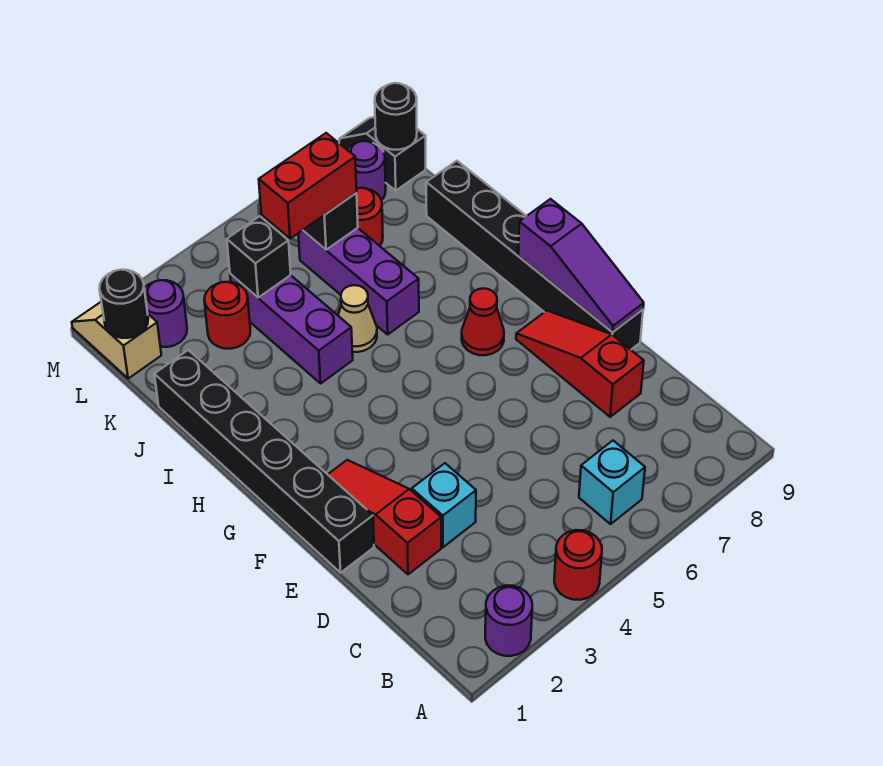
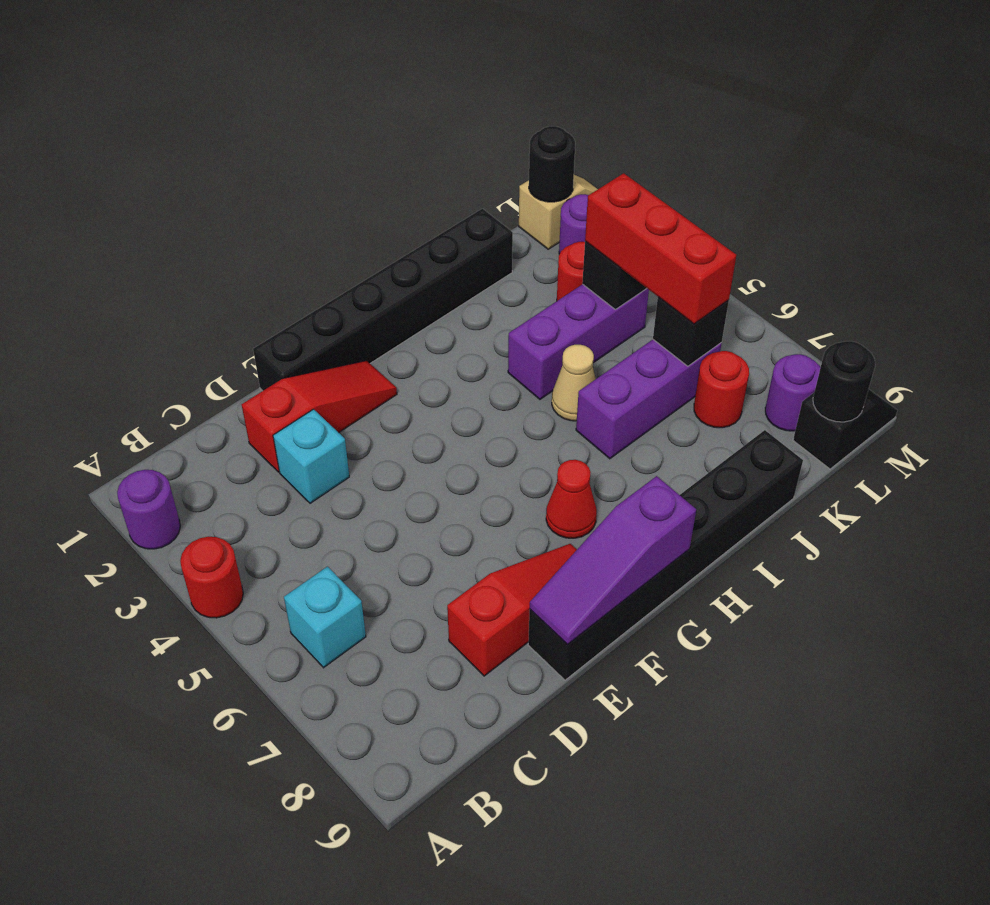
red 1x2 brick [259,133,357,239] -> red 1x3 brick [585,173,736,324]

